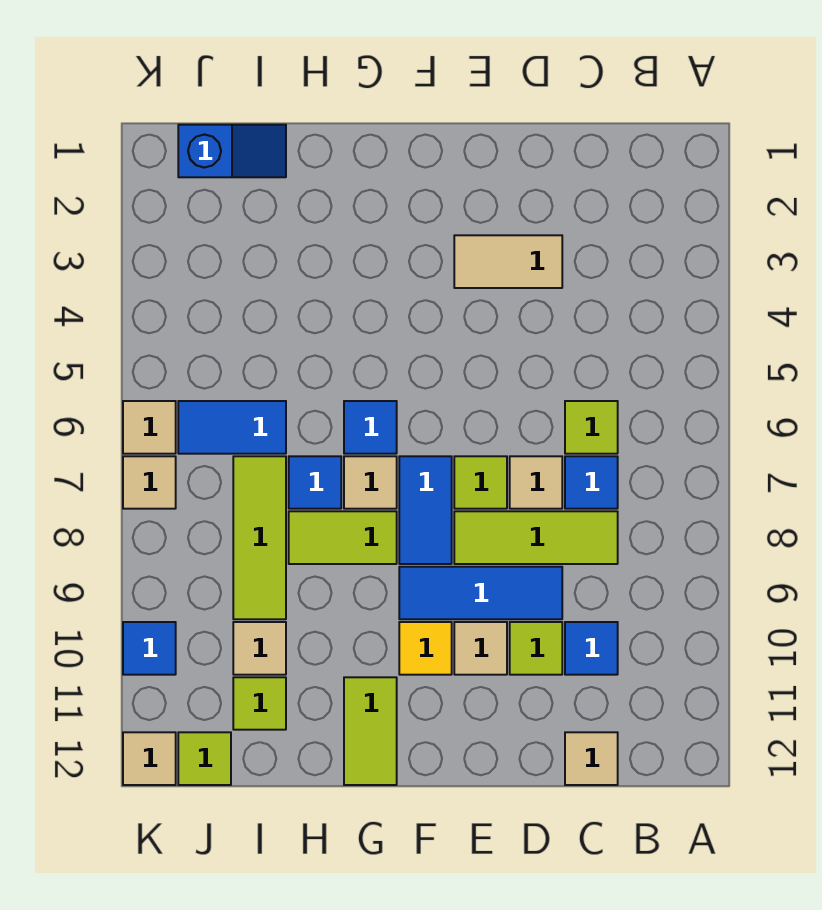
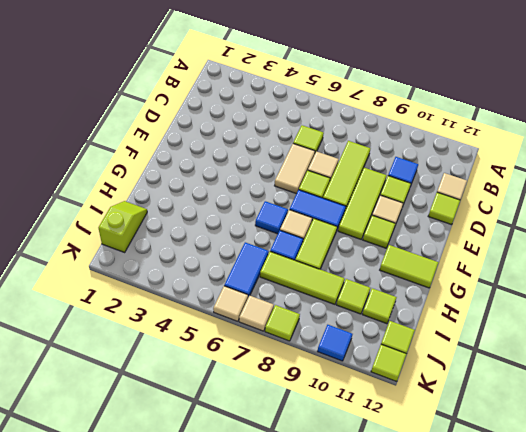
blue 1x1 tile [565,456,618,509] -> none
tan 1x2 tile [454,235,562,288] -> tan 1x2 tile moved to [275,144,315,194]
blue 1x3 tile [399,567,562,619] -> lime 1x3 tile [338,168,387,239]
none -> lime 1x1 tile [428,192,460,225]
yellow 1x1 tile [399,622,452,675] -> lime 1x1 tile [363,215,396,248]
blue 1x2 slope [178,125,286,177] -> lime 1x2 slope [99,201,147,252]
tan 1x1 tile [233,622,286,675] -> lime 1x1 tile [336,279,370,314]
none -> lime 1x1 tile [265,305,300,341]
tan 1x1 tile [123,732,176,785] -> lime 1x1 tile [371,344,406,382]

